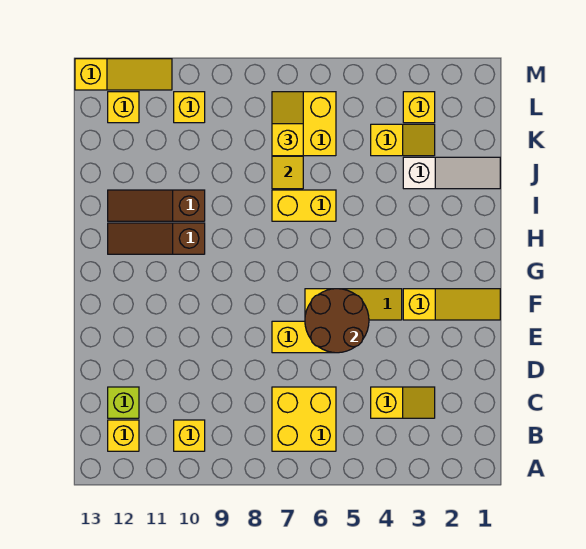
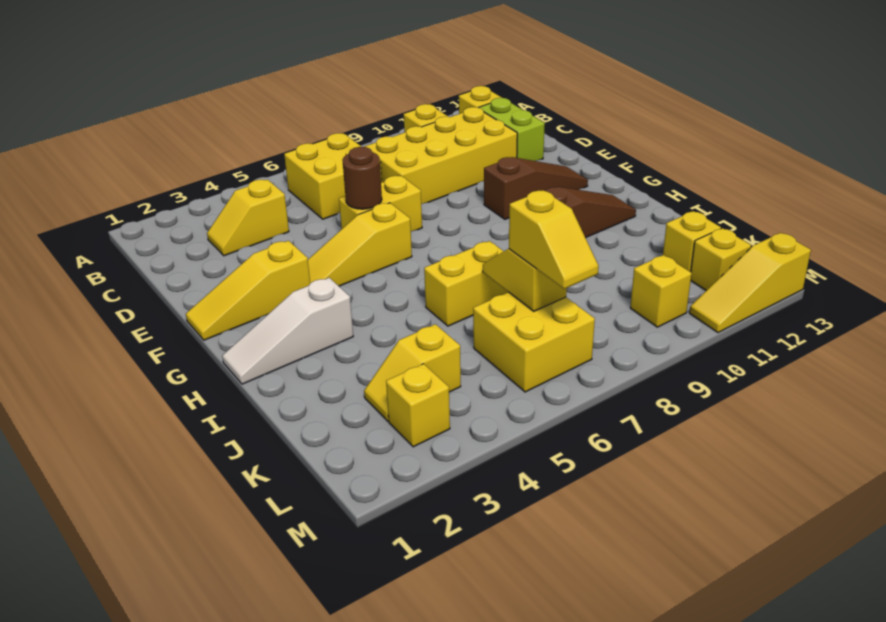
none -> yellow 2x4 brick [364,107,517,204]
lime 1x1 brick [108,387,139,418] -> lime 1x2 brick [479,98,545,161]
brown 2x2 round brick [305,289,369,353] -> brown 1x1 round brick [342,147,382,209]
brown 1x3 slope [108,190,205,221] -> brown 1x3 slope moved to [484,157,588,219]
white 1x3 slope [403,157,500,189] -> white 1x3 slope moved to [222,278,353,384]
none -> yellow 1x1 brick [663,211,721,272]

